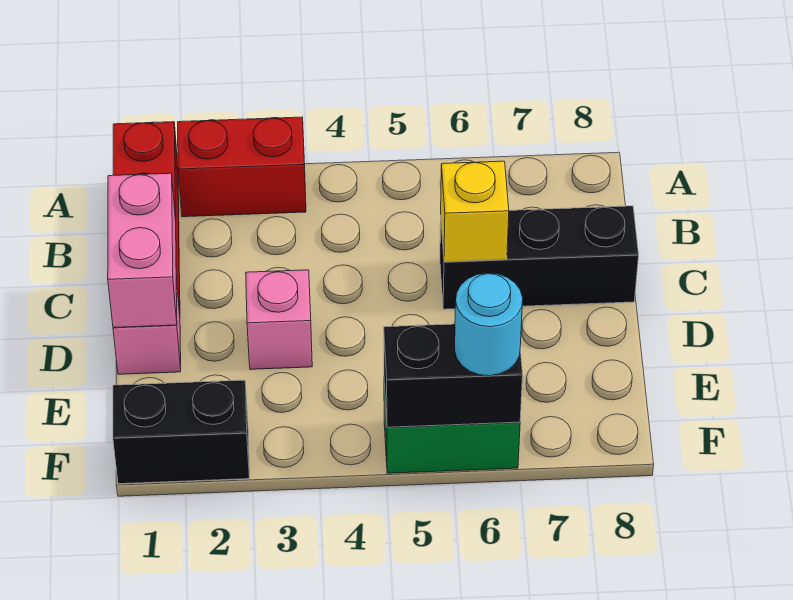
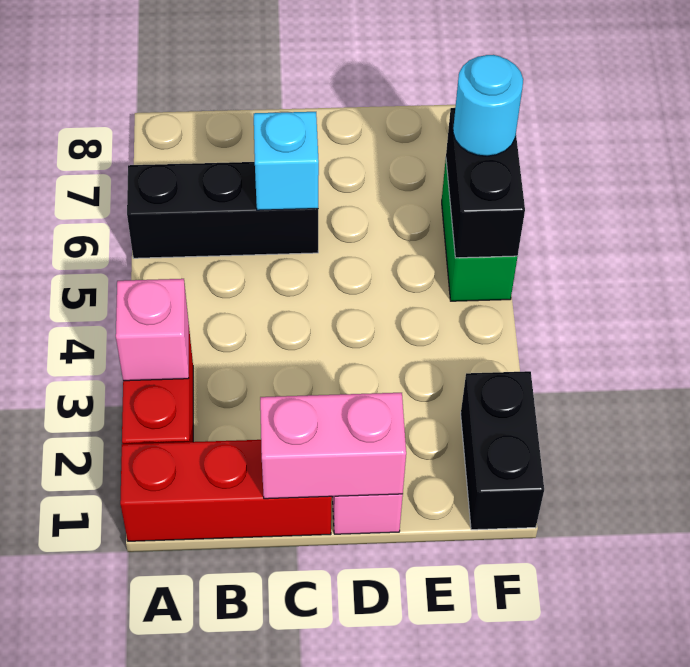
black 1x3 brick [440,206,639,309] -> black 1x3 brick turned to [127,162,318,258]
yellow 1x1 brick [441,161,509,262] -> cyan 1x1 brick [254,112,319,210]
pink 1x1 brick [246,270,312,369] -> pink 1x1 brick moved to [116,279,189,381]

